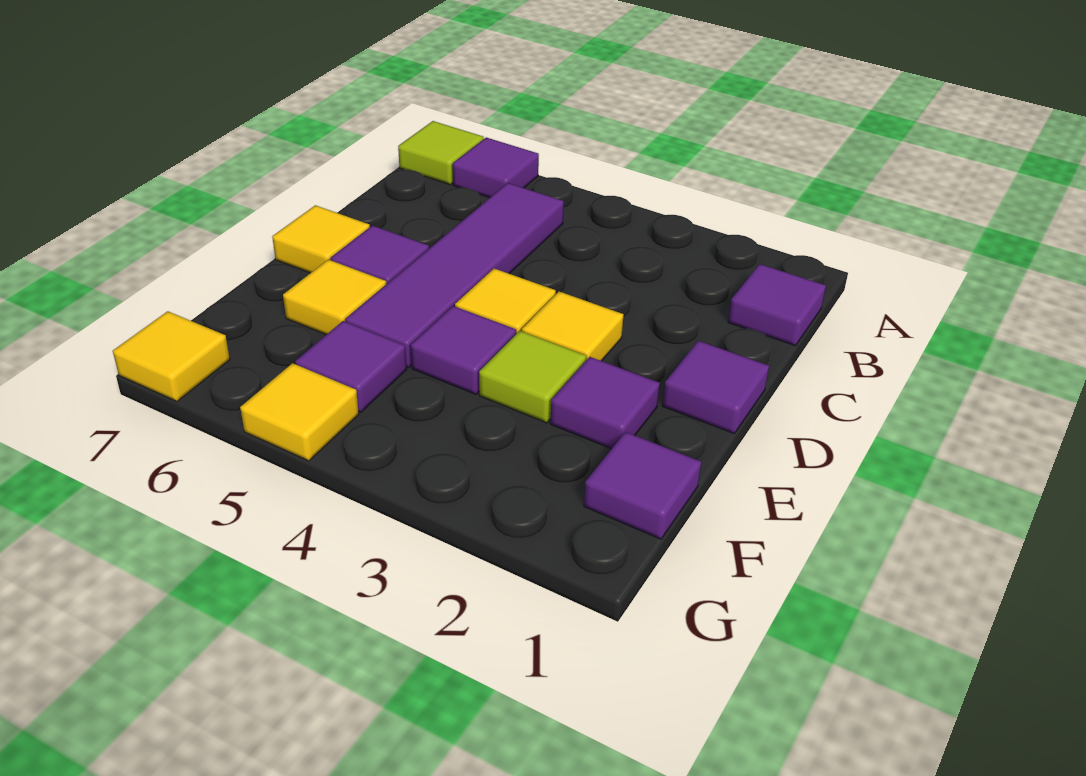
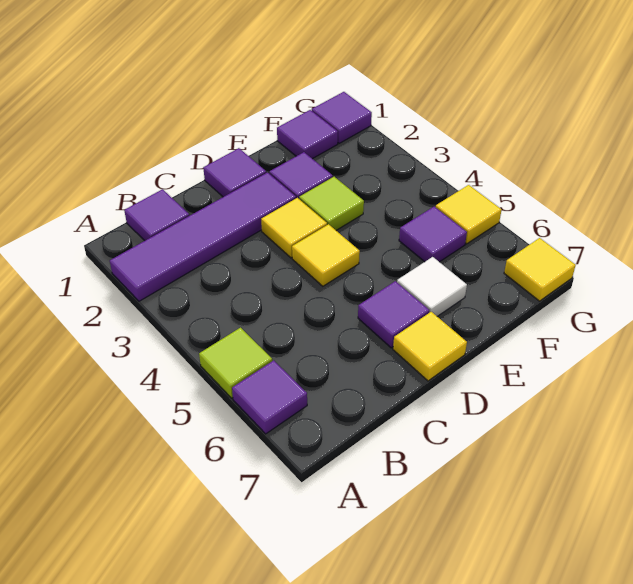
lime 1x1 tile [398,121,484,185] -> lime 1x1 tile moved to [199,328,272,398]
purple 1x4 tile [345,183,564,367] -> purple 1x4 tile moved to [110,173,296,301]
purple 1x1 tile [411,306,516,394] -> purple 1x1 tile moved to [312,92,372,143]
yellow 1x1 tile [283,260,386,335] -> white 1x1 tile [397,257,467,317]

